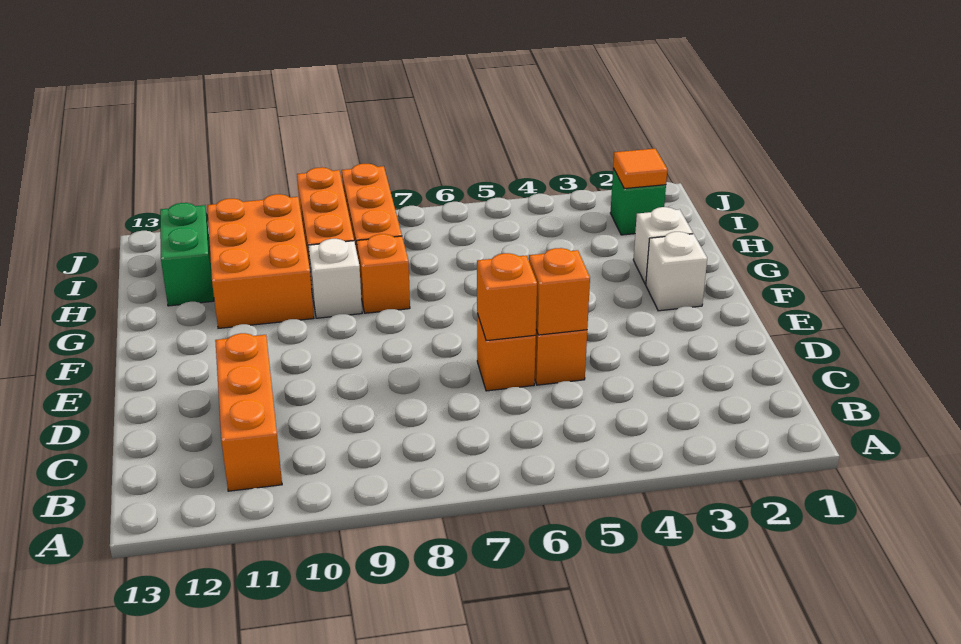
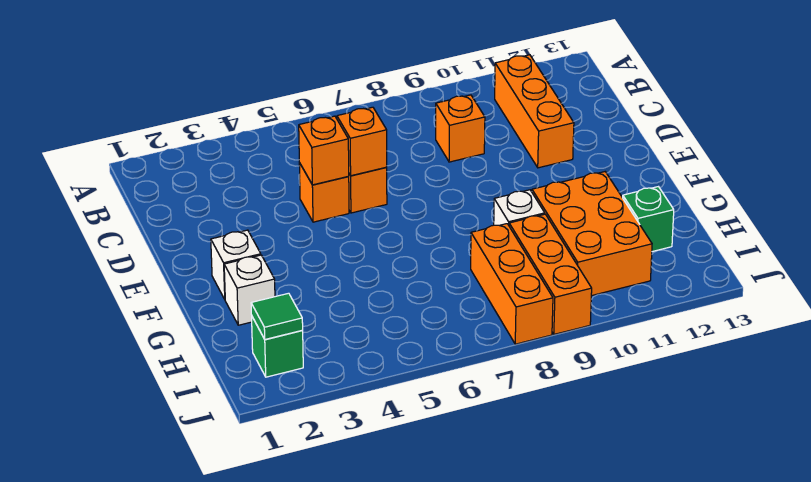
orange 1x1 brick [357,234,410,313] -> orange 1x1 brick moved to [436,95,485,162]
green 1x2 brick [160,203,214,306] -> green 1x1 brick [623,187,674,252]
orange 1x1 tile [613,149,667,189] -> green 1x1 tile [251,293,303,339]

